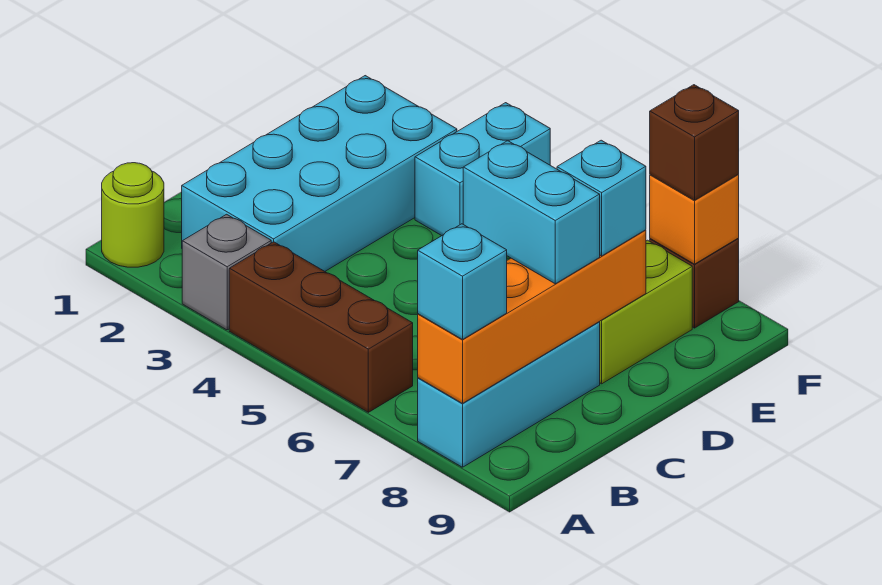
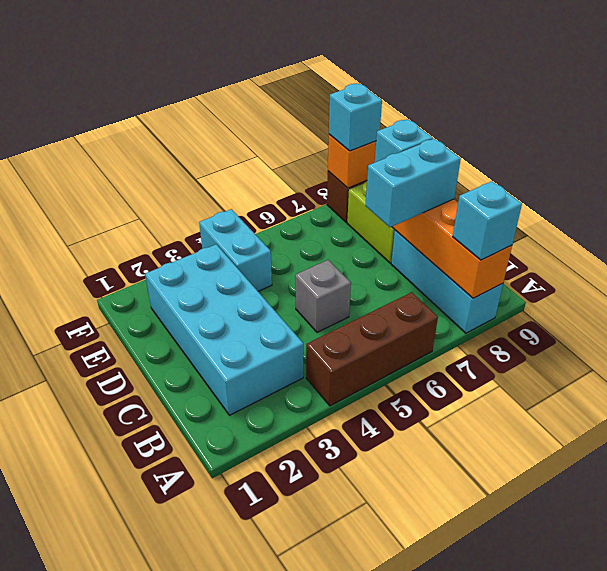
lime 1x1 round brick [102,163,164,267] -> none
grey 1x1 brick [182,214,271,330] -> grey 1x1 brick moved to [295,260,351,332]
brown 1x1 brick [650,85,739,200] -> cyan 1x1 brick [329,84,382,151]

